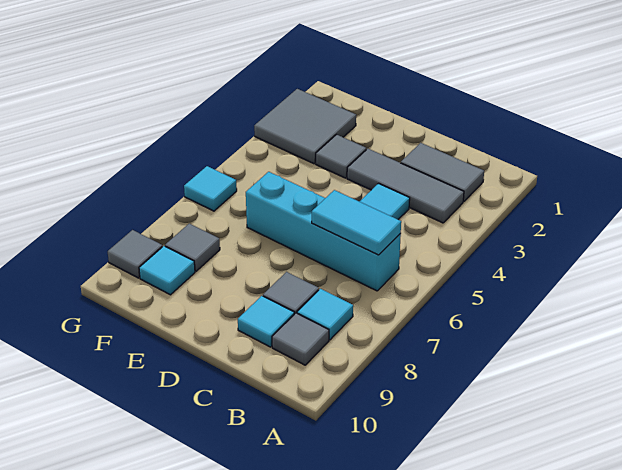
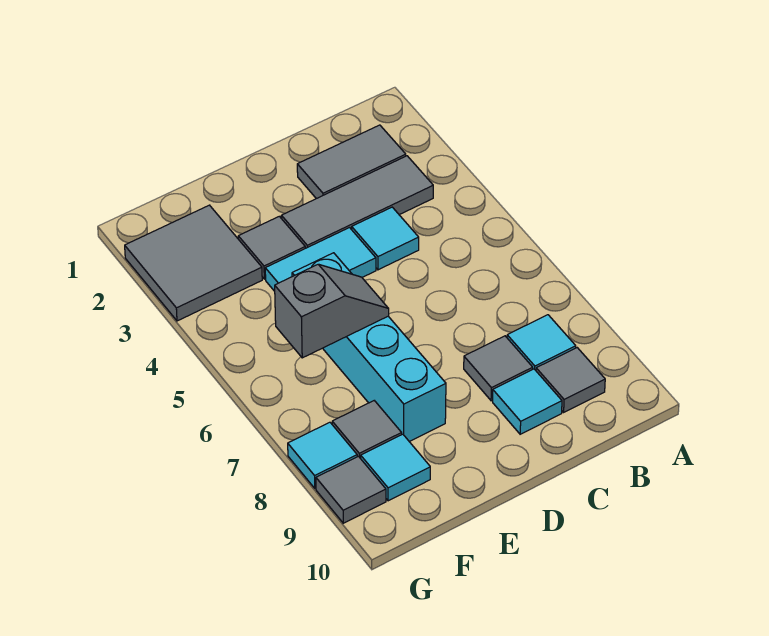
cyan 1x4 brick [246,172,401,291] -> cyan 1x4 brick turned to [292,253,446,442]
cyan 1x2 tile [312,190,401,255] -> cyan 1x2 tile moved to [265,228,376,291]
none -> grey 1x2 slope [275,264,389,358]
cyan 1x1 tile [184,166,237,211] -> cyan 1x1 tile moved to [288,422,357,488]

